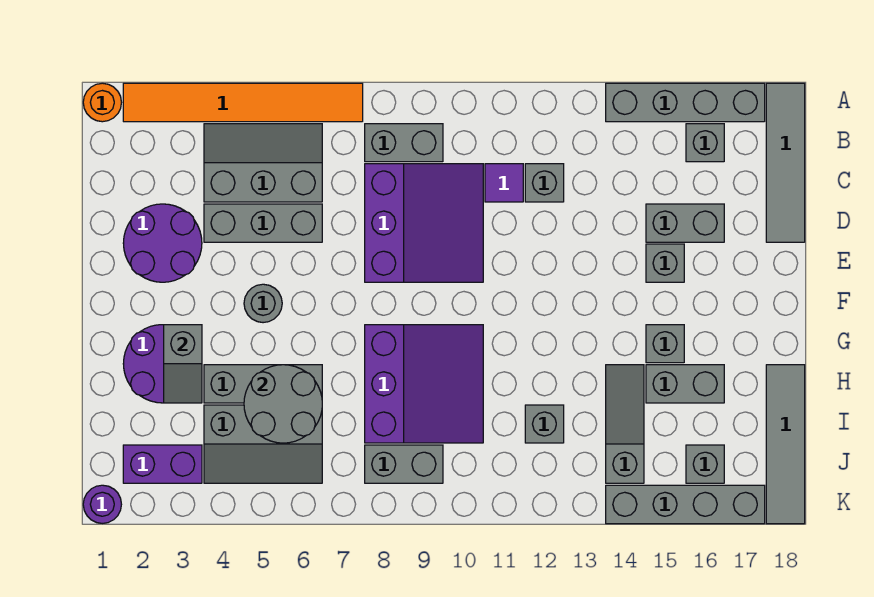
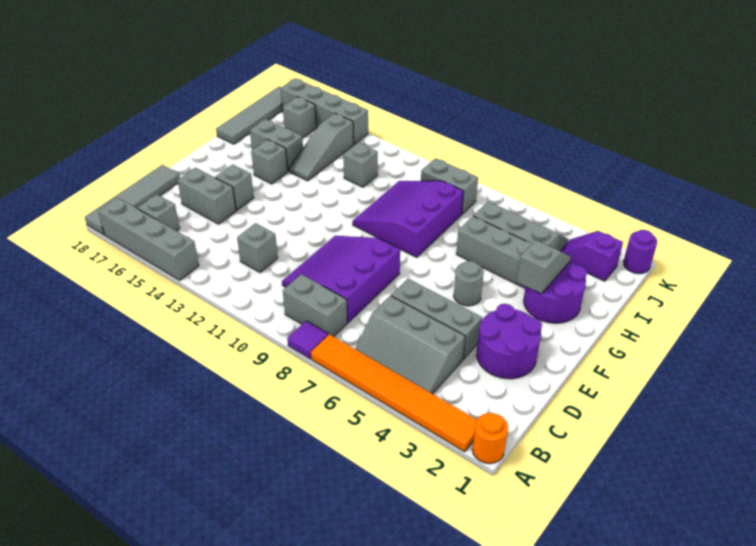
purple 1x1 tile [485,164,523,202] -> purple 1x1 tile moved to [287,321,328,359]
grey 2x2 round brick [244,365,322,443] -> none
purple 1x2 brick [123,445,202,483] -> purple 1x2 slope [560,231,623,281]

